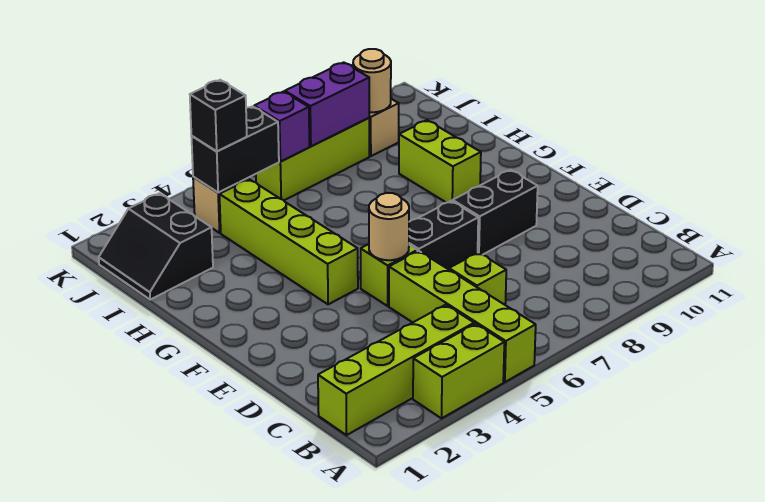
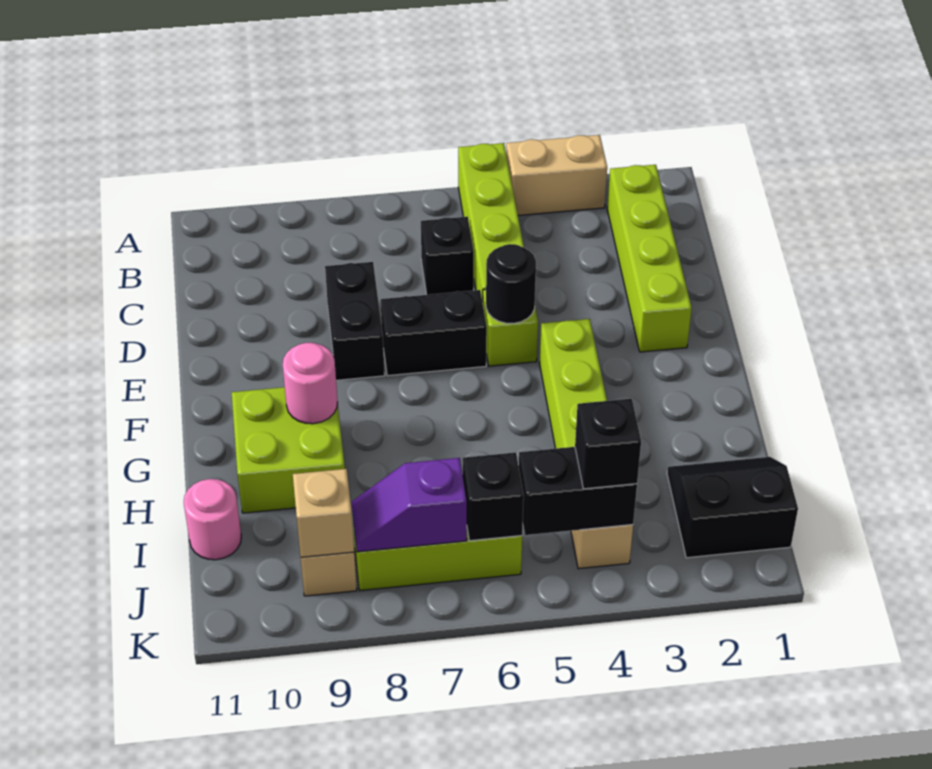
lime 1x2 brick [413,324,504,418] -> tan 1x2 brick [506,135,607,215]
lime 1x4 brick [318,305,474,435] -> lime 1x4 brick turned to [607,165,692,352]
lime 1x1 brick [449,252,506,305] -> black 1x1 brick [421,217,474,295]
tan 1x1 round brick [369,193,409,260] -> black 1x1 round brick [486,244,536,323]
black 1x2 brick [453,170,538,255] -> black 1x2 brick turned to [325,262,385,380]
lime 1x2 brick [399,120,481,203] -> lime 2x2 brick [232,387,345,513]
none -> pink 1x1 round brick [283,343,338,424]
black 2x2 slope [99,193,213,300] -> black 2x2 slope turned to [667,457,798,558]
none -> pink 1x1 round brick [184,479,241,560]
purple 1x1 brick [254,92,309,161] -> black 1x1 brick [462,452,524,541]
purple 1x2 brick [285,62,369,146] -> purple 1x2 slope [352,458,467,552]
tan 1x1 round brick [353,49,391,112] -> tan 1x1 brick [293,469,354,557]

